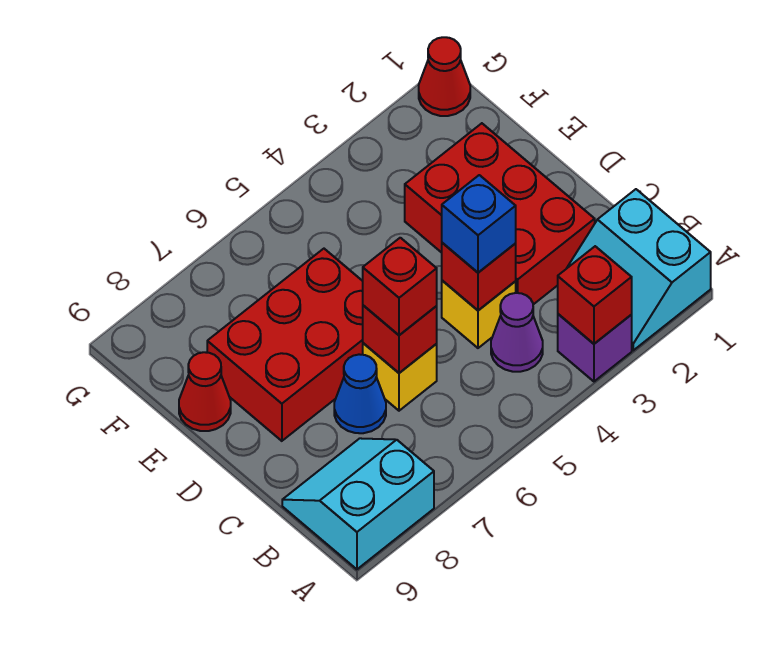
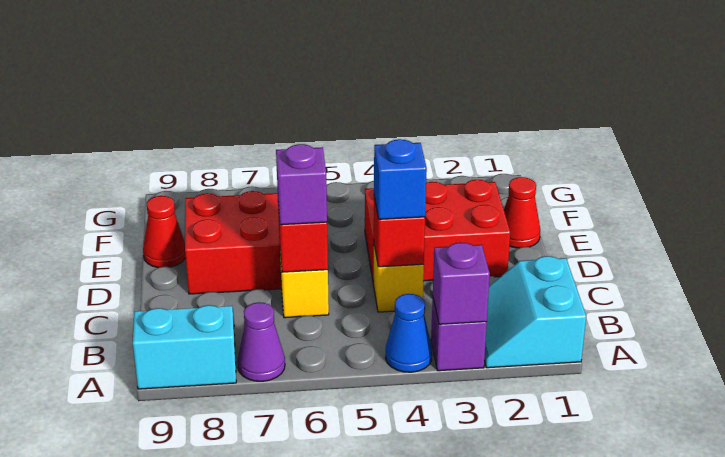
red 1x1 brick [558,246,632,344] -> purple 1x1 brick [433,243,490,324]
purple 1x1 cone [491,293,543,372] -> purple 1x1 cone moved to [238,302,285,381]
red 2x3 brick [405,123,595,305] -> red 2x3 brick turned to [365,180,510,282]
red 1x1 brick [363,238,437,335] -> purple 1x1 brick [276,144,327,225]
blue 1x1 cone [334,354,386,433] -> blue 1x1 cone moved to [386,294,432,372]
red 1x1 cone [419,37,470,116] -> red 1x1 cone moved to [504,177,540,248]

